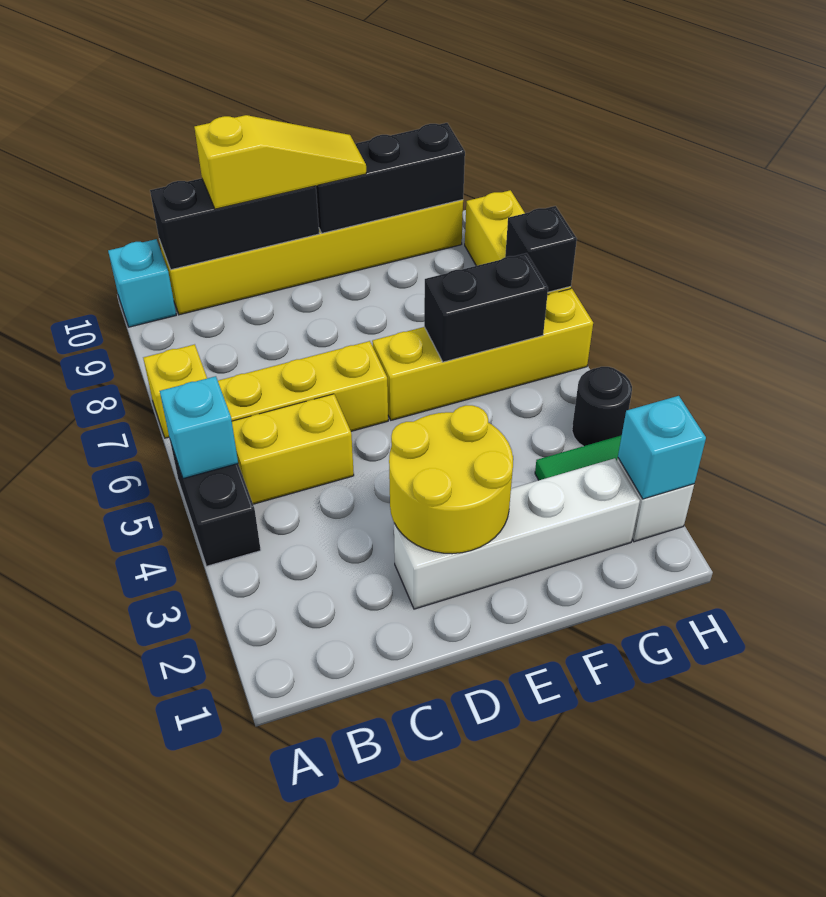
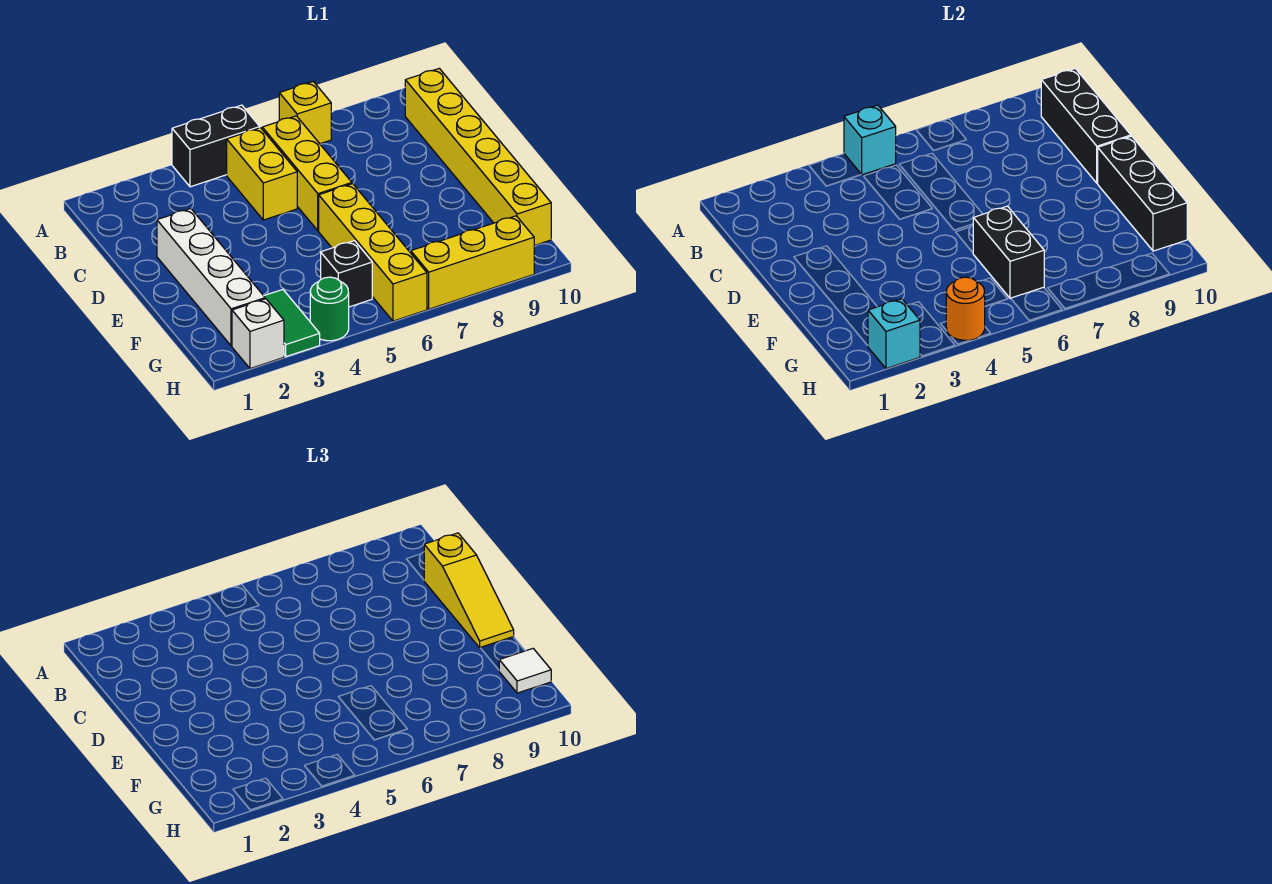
cyan 1x1 brick [108,239,176,327] -> none
yellow 2x2 round brick [389,405,513,554] -> none
none -> white 1x1 tile [499,649,551,693]
black 1x1 round brick [572,367,632,446] -> green 1x1 round brick [310,277,349,341]
none -> orange 1x1 round brick [946,277,985,340]
black 1x1 brick [505,206,577,292] -> black 1x1 brick moved to [321,241,372,307]

